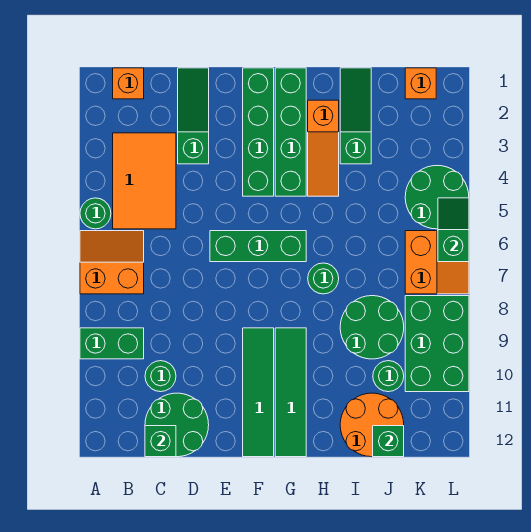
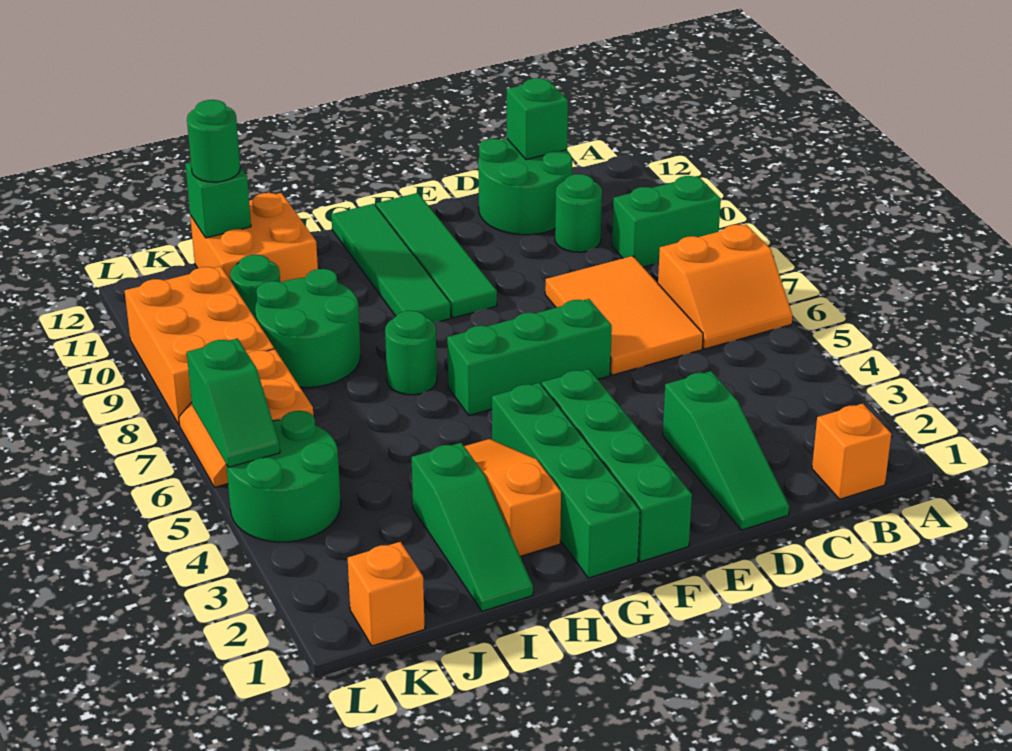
green 1x1 round brick [80,198,111,229] -> green 1x1 round brick moved to [187,100,240,182]
orange 2x3 tile [113,133,176,229] -> orange 2x3 tile moved to [545,256,703,375]
orange 2x2 round brick [340,393,404,457] -> orange 2x2 brick [190,193,318,282]
green 2x3 brick [405,296,469,392] -> orange 2x3 brick [125,266,274,424]

